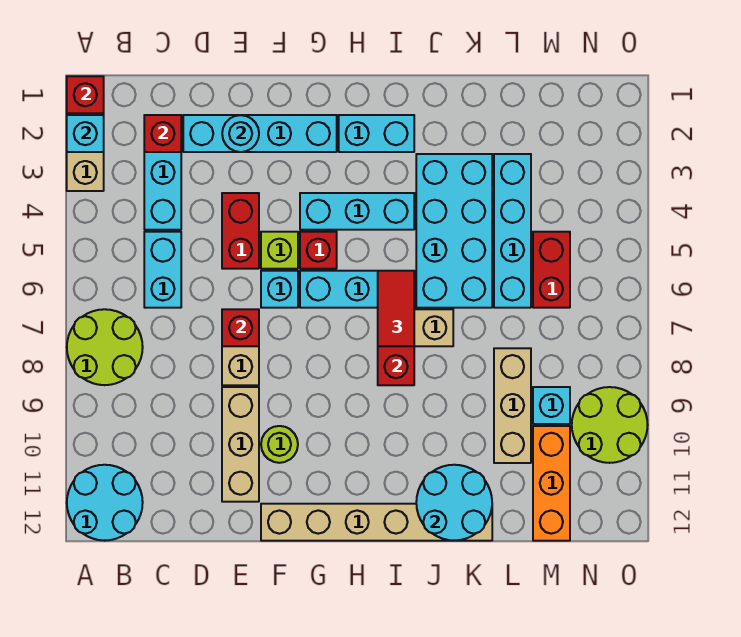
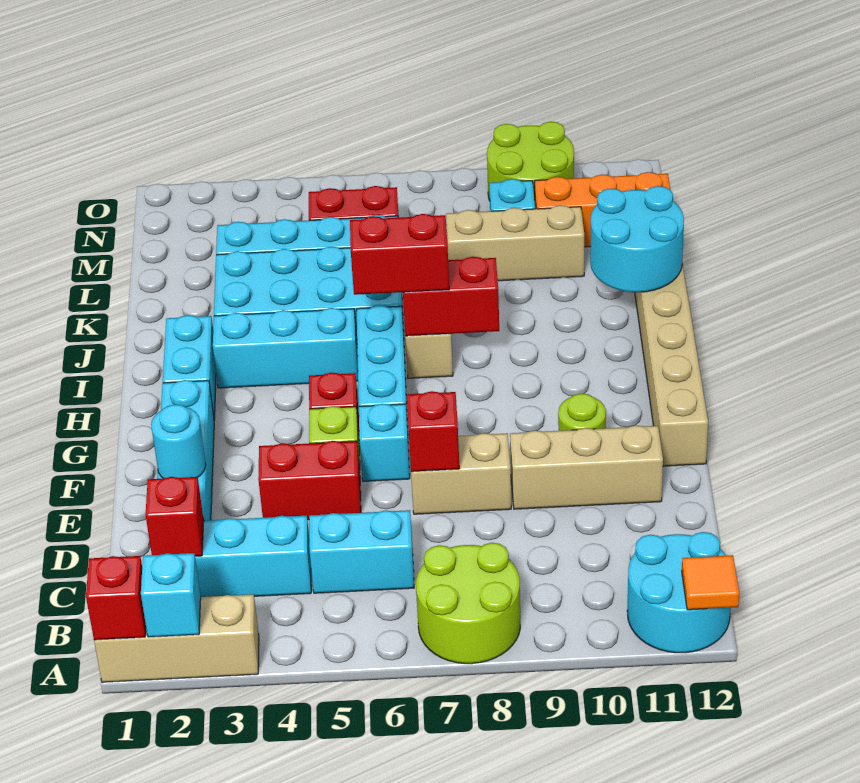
none -> orange 1x1 tile [682,555,739,610]
cyan 1x3 brick [300,193,414,230] -> cyan 1x3 brick turned to [213,308,358,388]
red 1x2 tile [378,271,414,346] -> red 1x2 brick [350,214,449,295]

